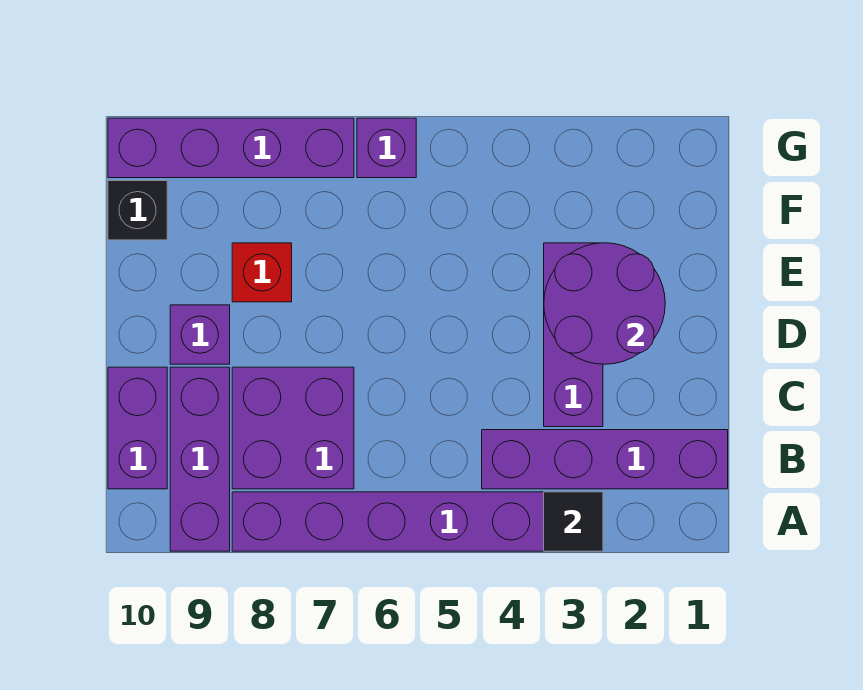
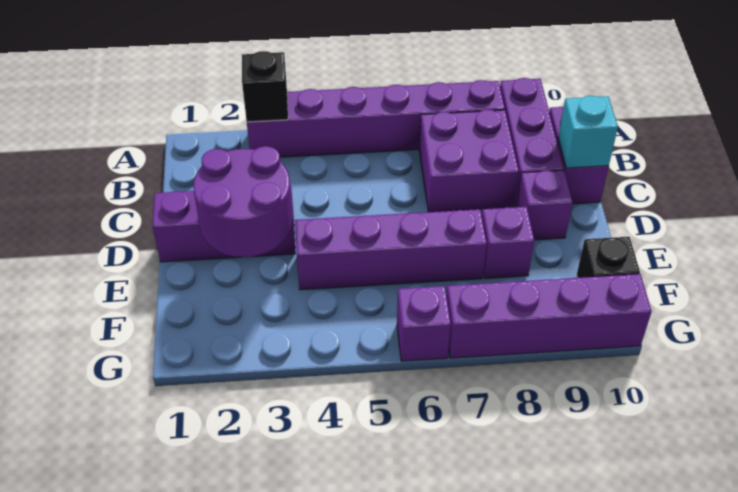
black 1x1 tile [544,492,603,551] -> black 1x1 brick [242,51,288,122]
purple 1x4 brick [482,430,728,489] -> purple 1x4 brick moved to [295,209,487,290]
purple 1x3 brick [544,243,603,427] -> purple 1x3 brick turned to [152,186,295,262]
none -> cyan 1x1 brick [558,96,618,168]
red 1x1 brick [232,243,292,302] -> purple 1x1 brick [482,207,534,278]

